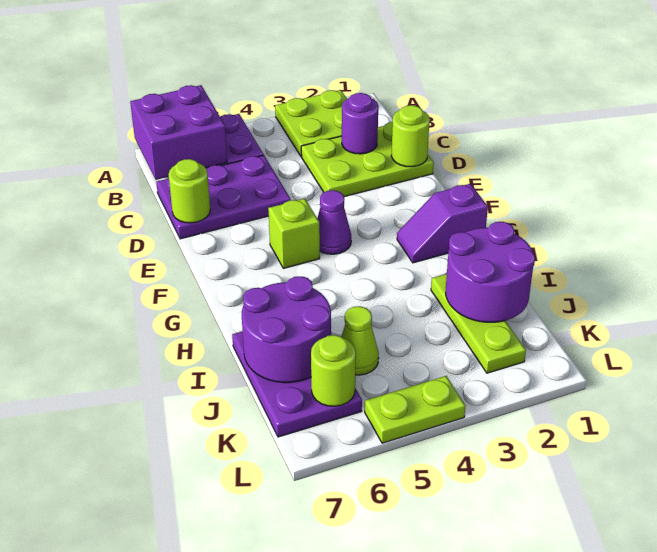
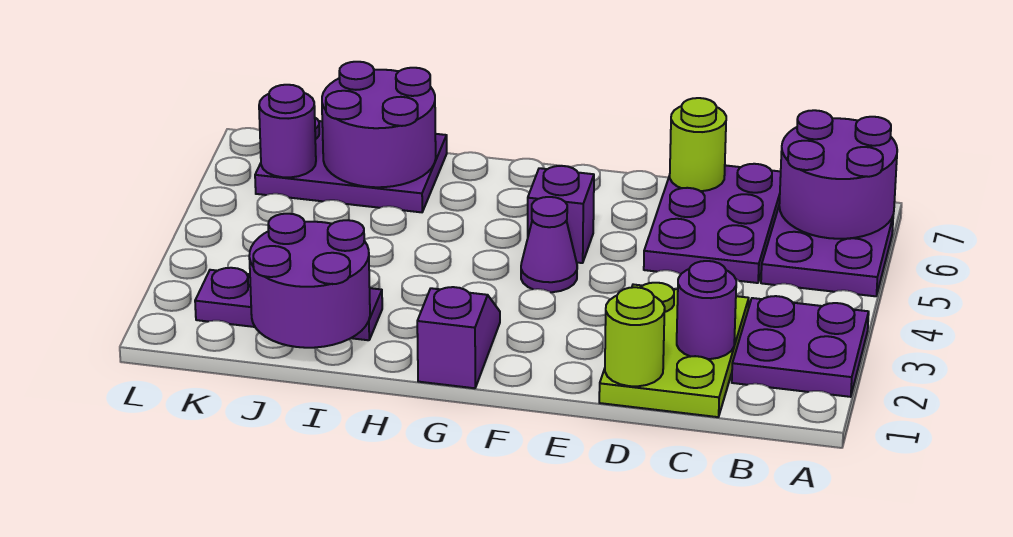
lime 2x2 plate [275,90,347,157] -> purple 2x2 plate [732,296,869,397]
purple 2x2 brick [130,85,228,180] -> purple 2x2 round brick [779,110,897,239]
lime 1x1 brick [268,199,320,268] -> purple 1x1 brick [528,166,594,263]
lime 1x3 plate [431,274,526,373] -> purple 1x3 plate [195,268,382,340]
lime 1x1 cone [341,306,379,375] -> none
lime 1x1 round brick [311,335,356,406] -> purple 1x1 round brick [259,85,316,177]
lime 1x2 plate [365,376,466,443] -> none

